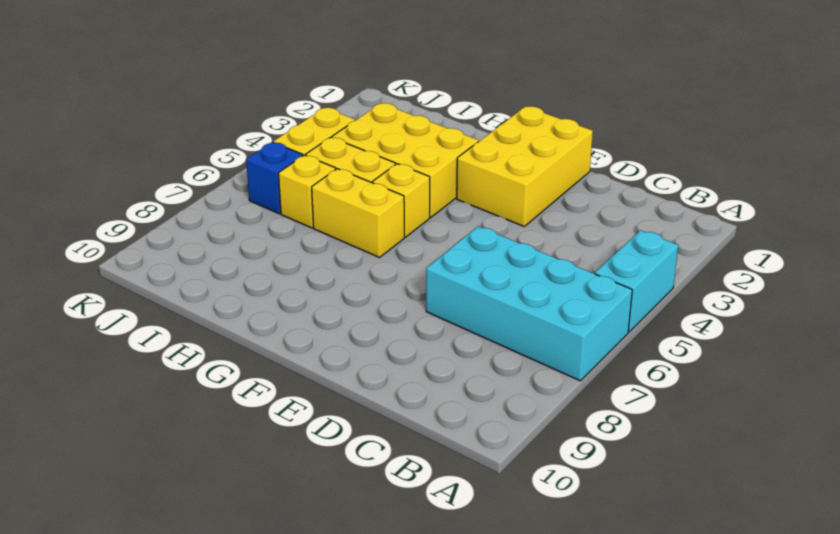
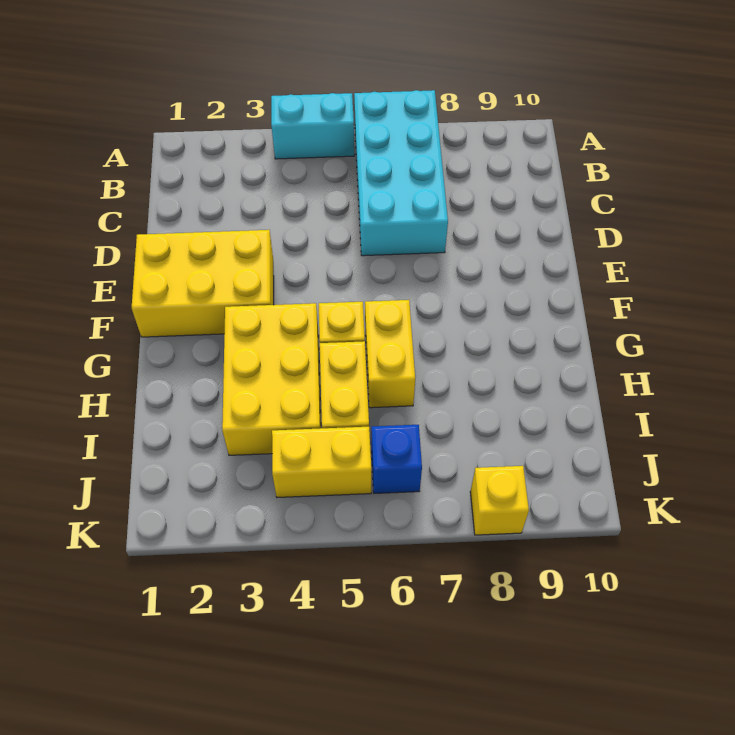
yellow 1x1 brick [278,155,336,228] -> yellow 1x1 brick moved to [470,466,529,535]

